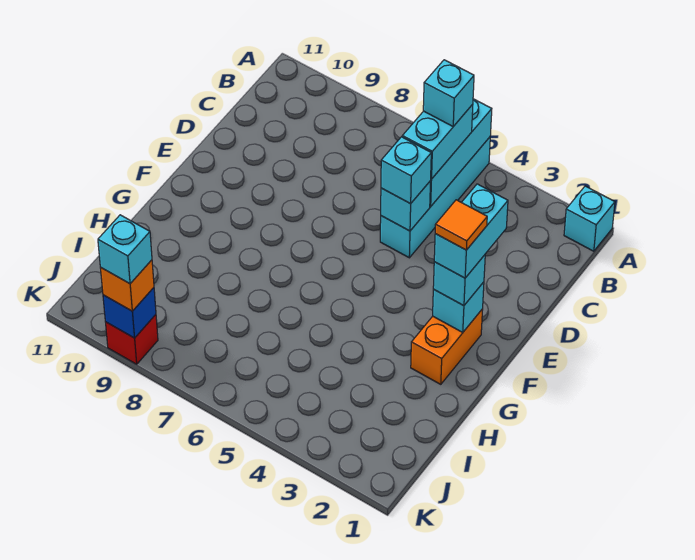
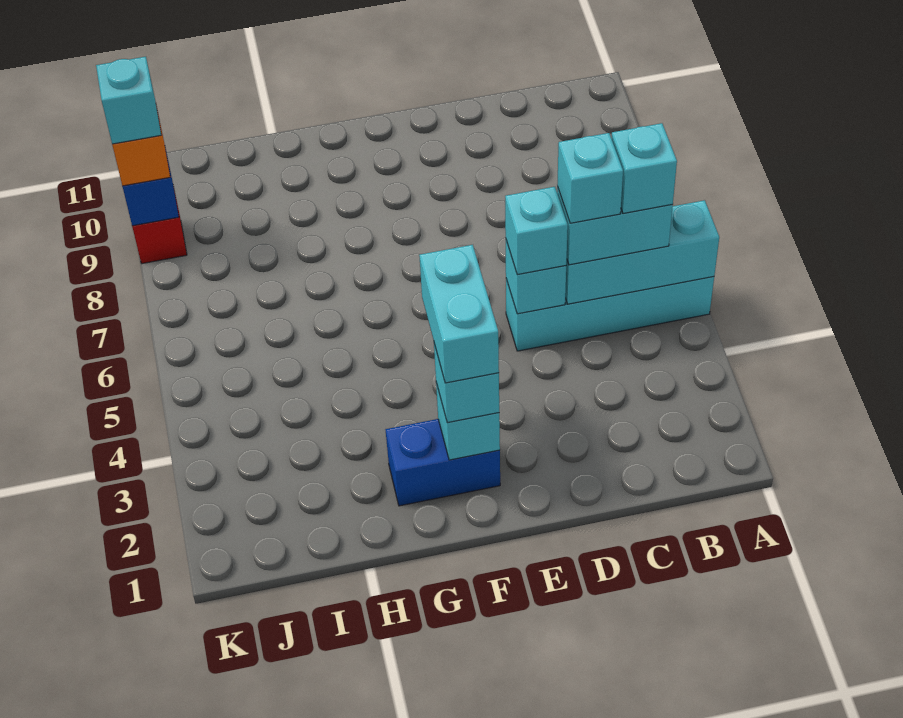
cyan 1x1 brick [564,186,615,251] -> cyan 1x1 brick moved to [557,133,623,223]
cyan 1x2 brick [434,184,508,278] -> cyan 1x2 brick turned to [419,245,499,383]
orange 1x2 brick [411,309,483,384] -> blue 1x2 brick [386,419,500,506]
orange 1x1 tile [435,200,487,250] -> none

